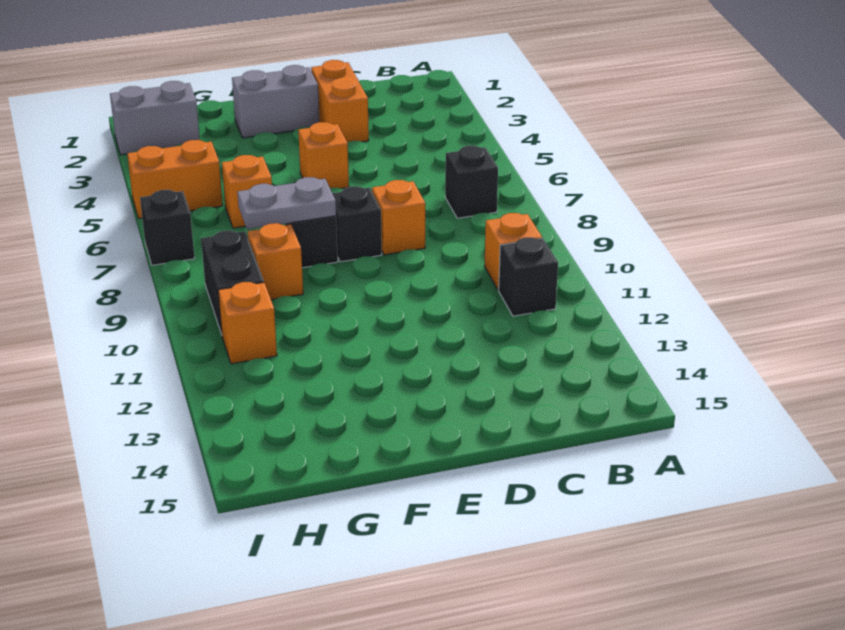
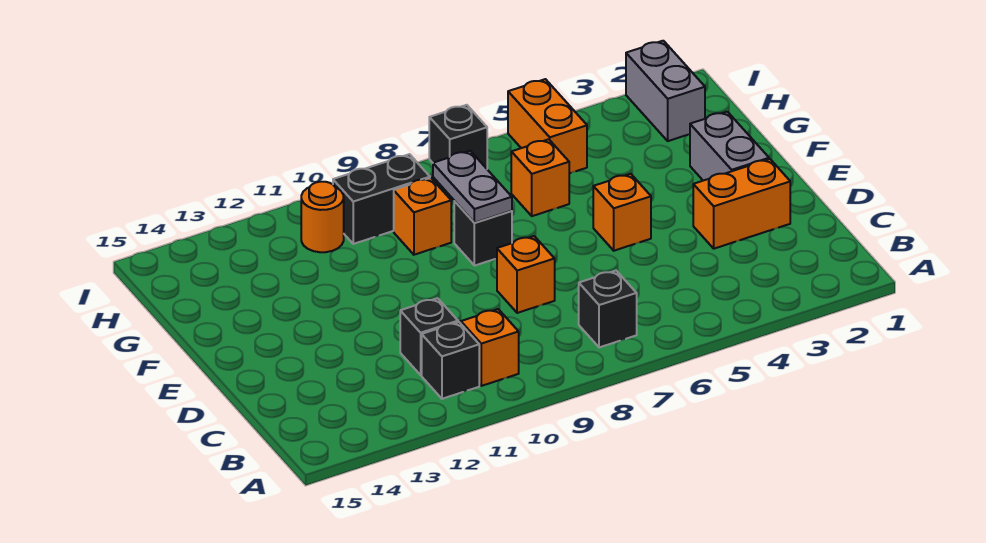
black 1x1 brick [332,186,382,262] -> black 1x1 brick moved to [400,298,458,375]
orange 1x1 brick [218,282,277,364] -> orange 1x1 round brick [301,182,344,252]

